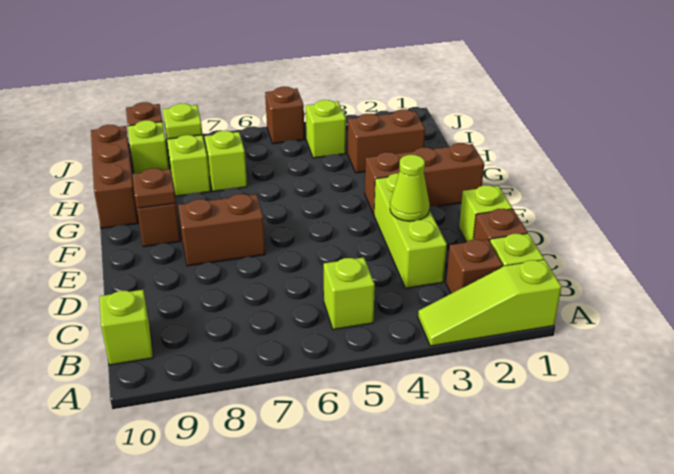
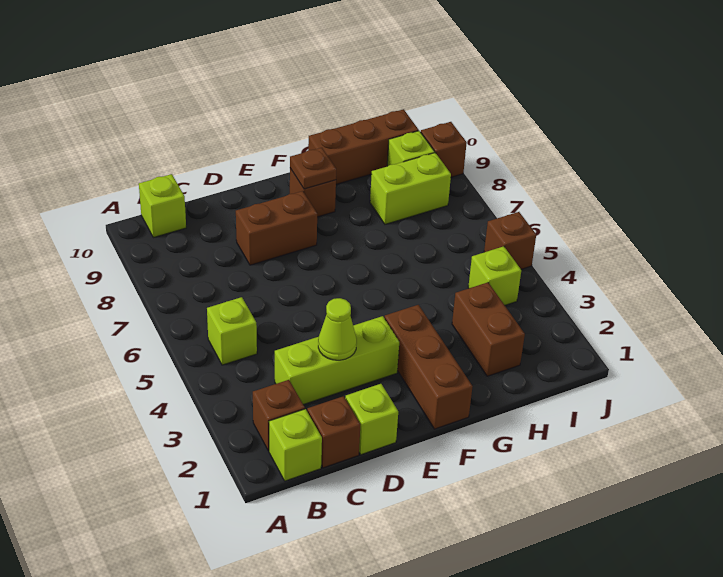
lime 1x3 slope [418,260,561,346] -> none
brown 1x2 brick [178,194,265,266] -> brown 1x2 brick turned to [236,191,317,265]
lime 1x1 brick [205,131,247,191] -> none
lime 1x1 plate [163,103,202,139] -> none

